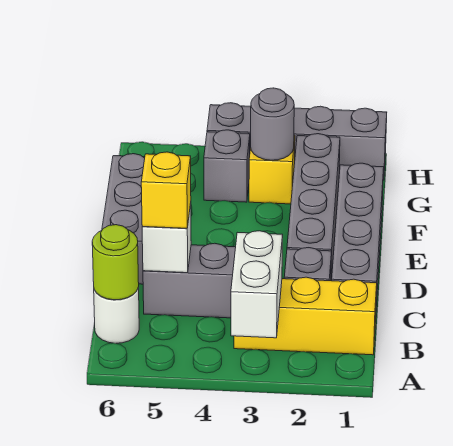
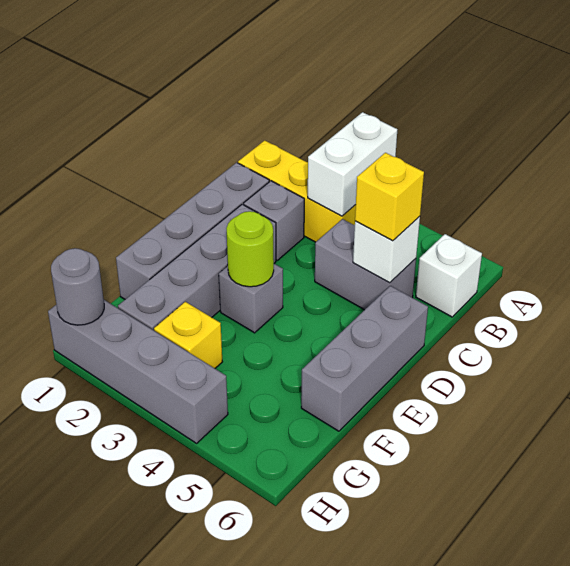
white 1x1 round brick [94,287,139,343] -> white 1x1 brick [416,234,482,317]
lime 1x1 round brick [92,225,139,300] -> lime 1x1 round brick moved to [226,211,274,287]
grey 1x1 round brick [251,88,294,160] -> grey 1x1 round brick moved to [51,248,104,325]
grey 1x1 brick [204,130,250,202] -> grey 1x1 brick moved to [219,264,283,333]

